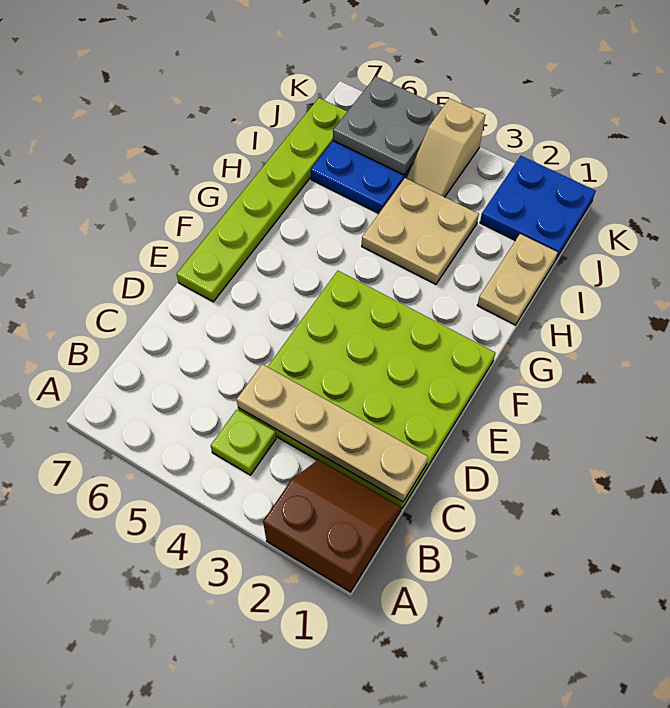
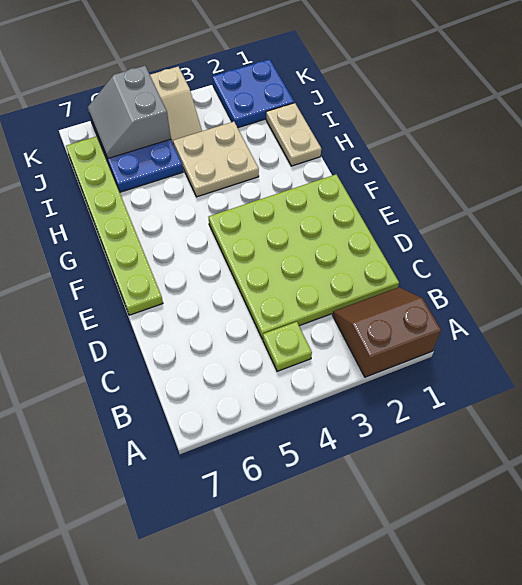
tan 1x4 plate [236,364,428,502] -> none
grey 2x2 plate [333,76,443,175] -> grey 2x2 slope [88,66,171,158]

